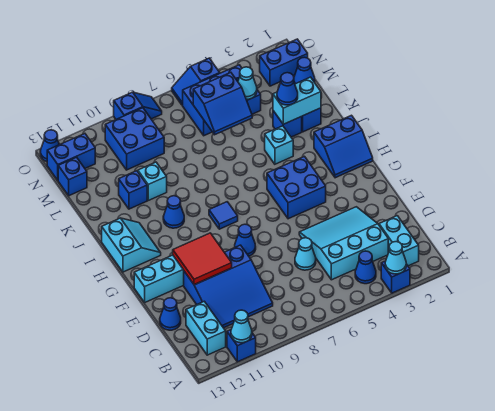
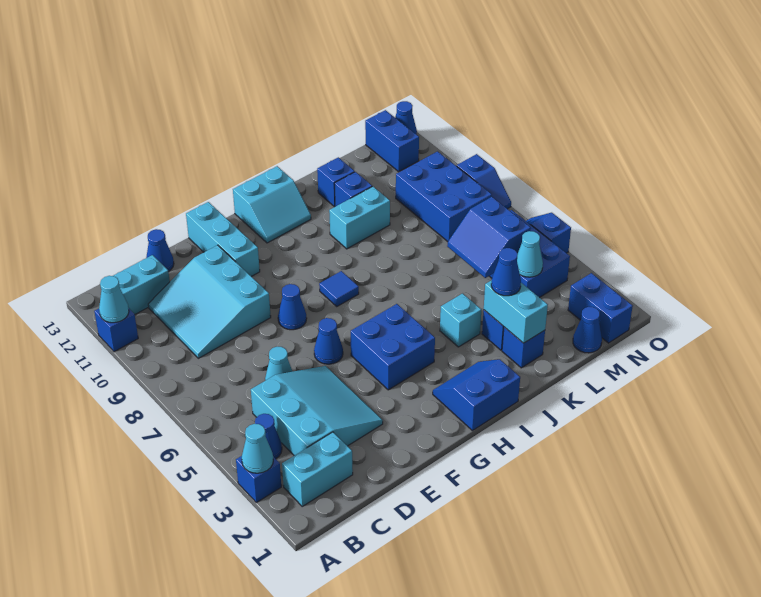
blue 3x3 slope [184,245,273,328] -> cyan 3x3 slope [148,245,271,358]
red 2x2 tile [173,233,232,284] -> none
blue 2x2 slope [314,115,373,178] -> blue 2x2 slope turned to [433,359,520,431]
blue 1x1 cone [163,196,184,228] -> blue 1x1 cone moved to [314,318,343,364]
cyan 1x1 brick [138,162,167,200] -> cyan 1x2 brick [329,186,390,249]
blue 2x2 brick [105,108,164,170] -> blue 2x3 brick [396,151,492,242]
blue 1x1 brick [58,157,87,196] -> blue 1x1 brick moved to [317,157,355,206]

